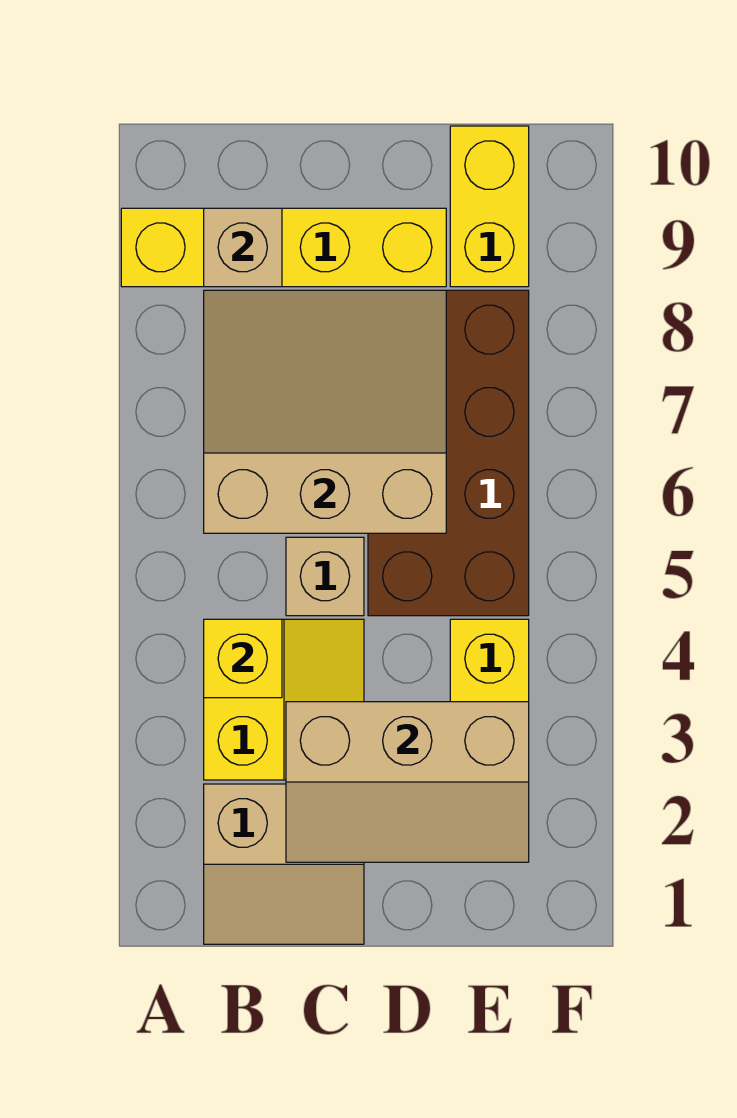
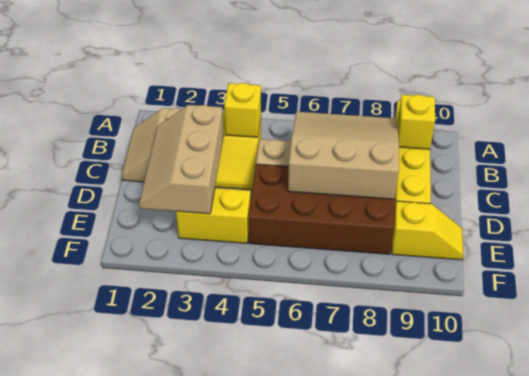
tan 3x3 slope [204,290,446,533] -> tan 3x3 slope turned to [288,112,399,199]
tan 1x1 brick [204,208,282,287] -> yellow 1x1 brick [397,95,435,149]
yellow 1x2 brick [450,126,529,287] -> yellow 1x2 slope [392,201,463,260]

